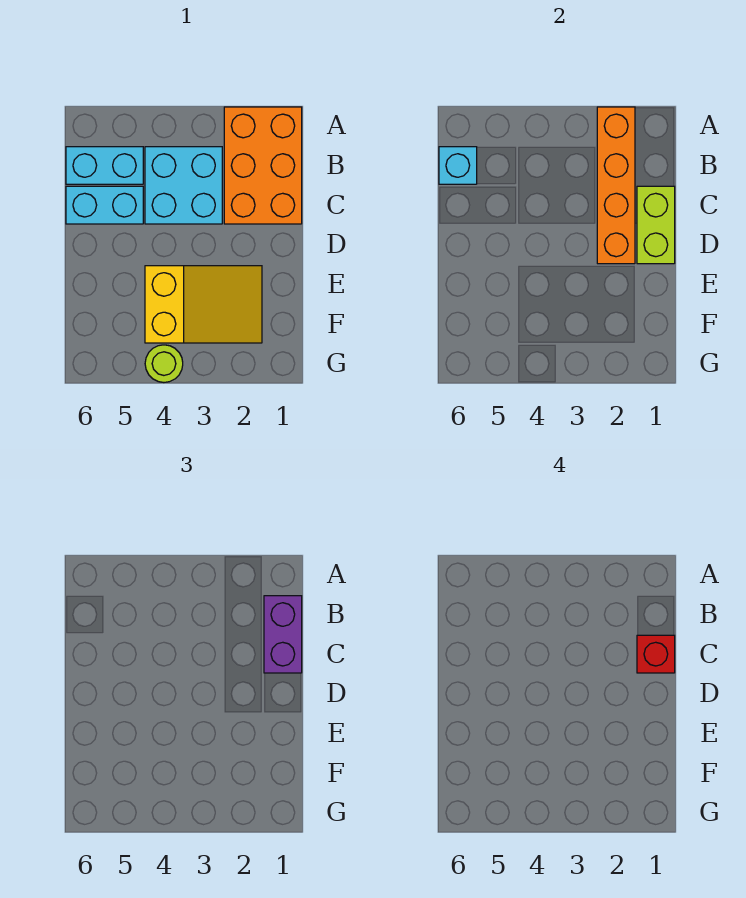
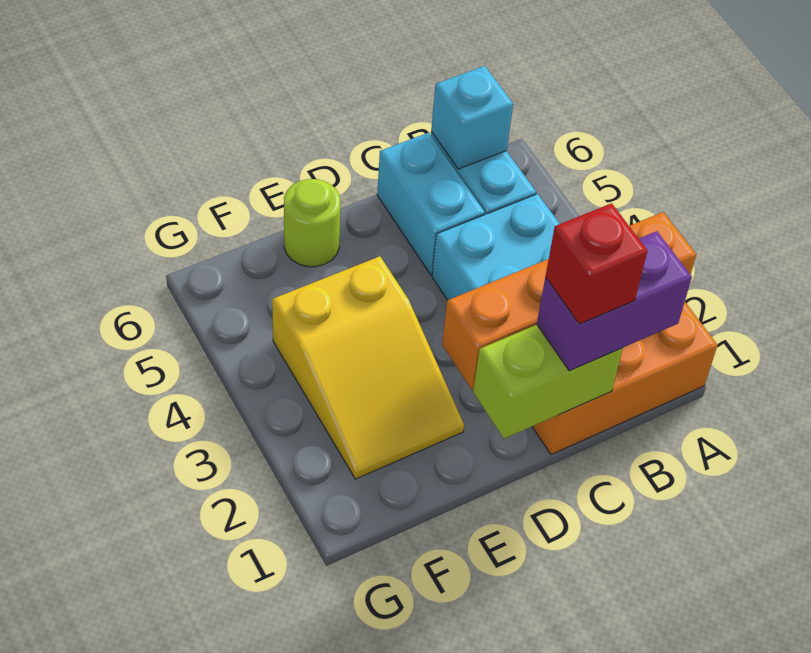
lime 1x1 round brick [145,345,183,382] -> lime 1x1 round brick moved to [284,179,341,267]

